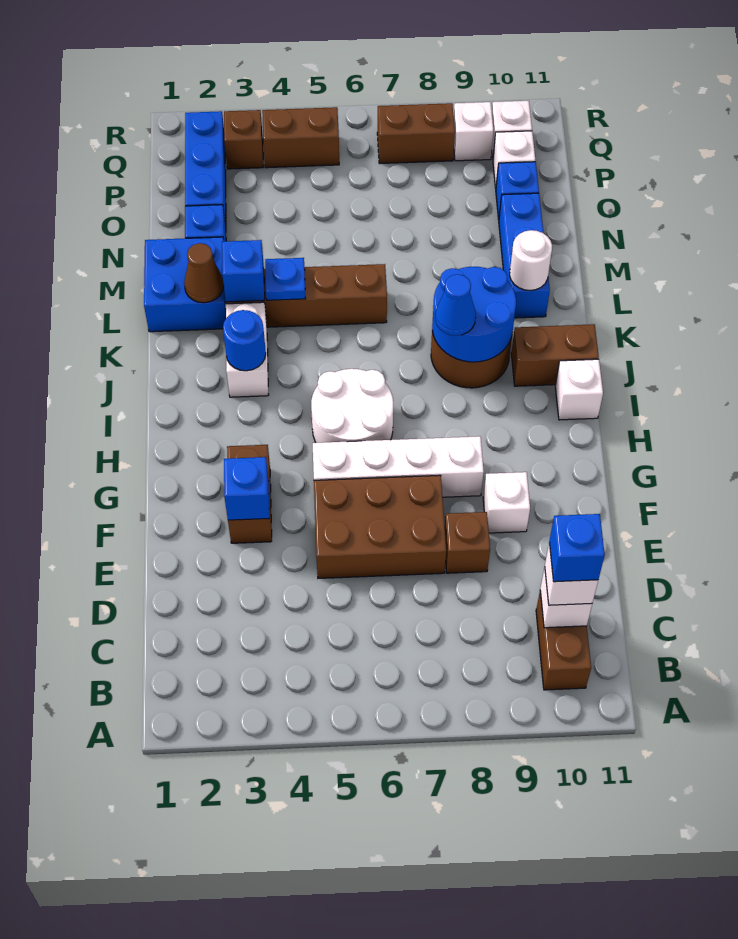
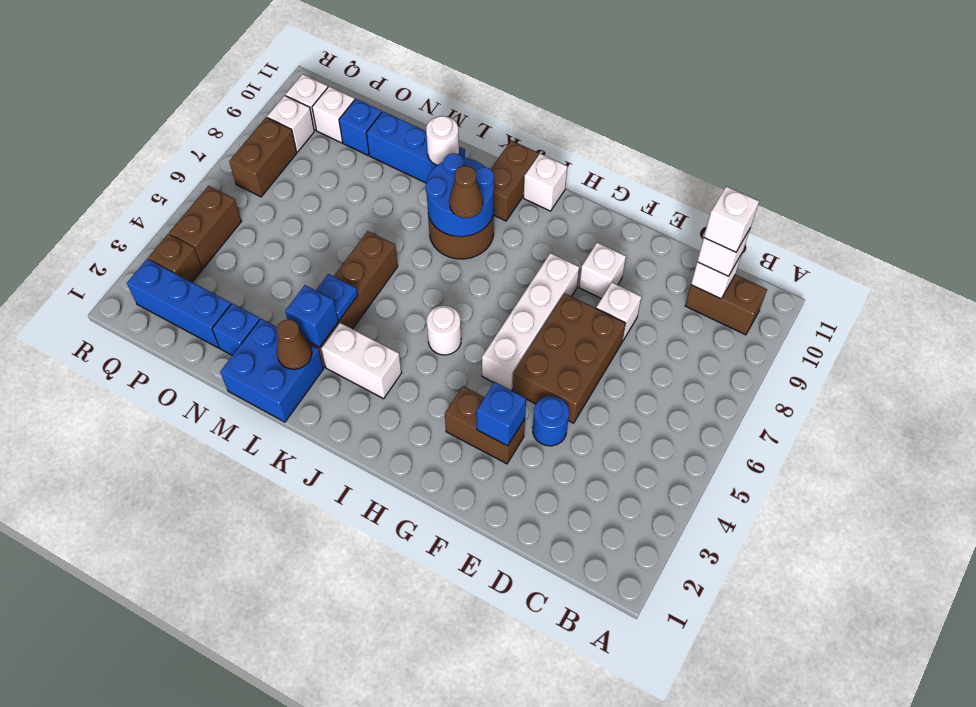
blue 1x1 brick [549,514,605,582] -> white 1x1 brick [704,186,759,252]
brown 1x1 brick [445,512,490,573] -> white 1x1 brick [596,283,641,342]
white 2x2 round brick [311,369,393,443] -> white 1x1 round brick [427,306,461,355]
blue 1x1 round brick [223,310,266,371] -> blue 1x1 round brick moved to [533,396,569,446]
blue 1x1 cone [435,274,476,336] -> brown 1x1 cone [449,166,483,218]

